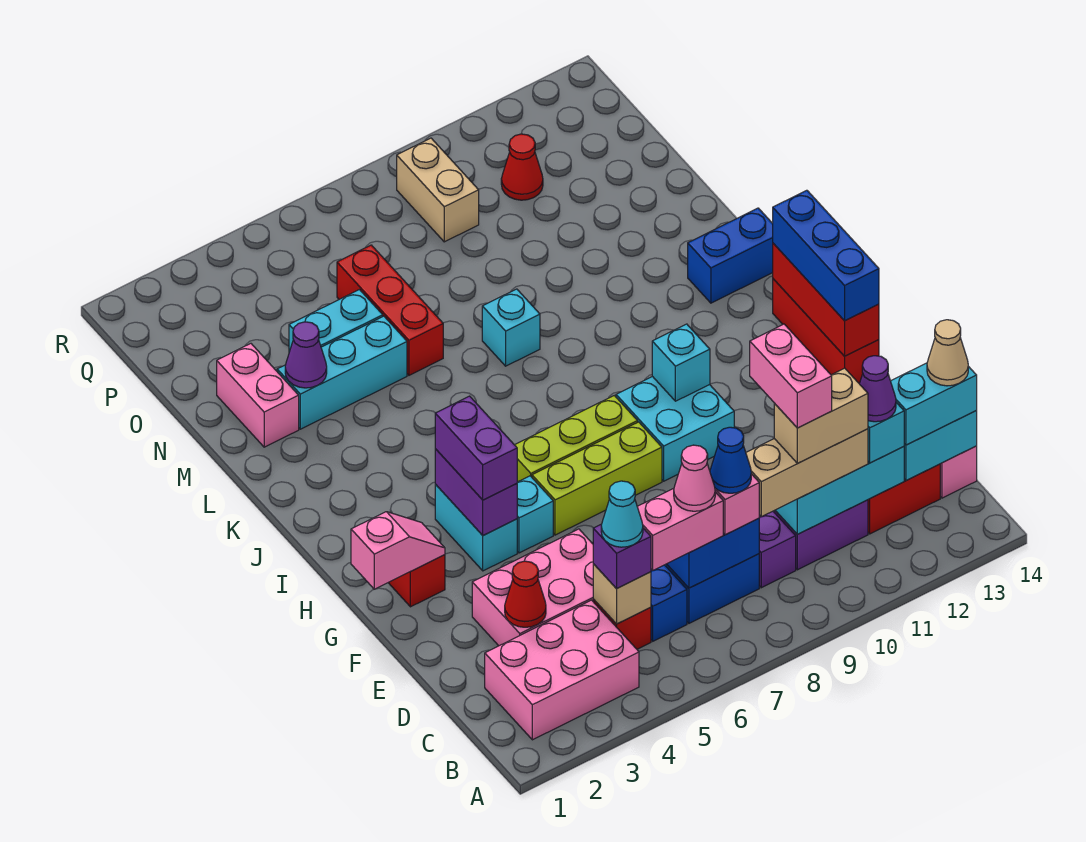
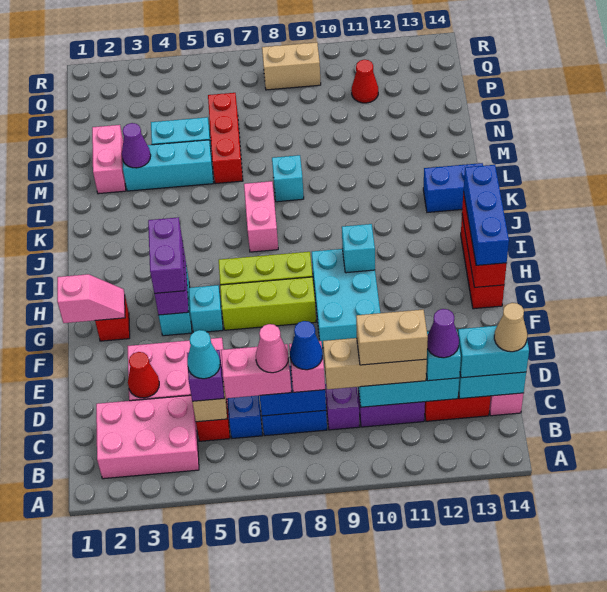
pink 1x2 brick [750,324,832,428] -> pink 1x2 brick moved to [244,181,278,252]
cyan 2x2 brick [616,376,734,481] -> cyan 2x3 brick [312,249,380,348]
tan 1x2 brick [397,138,479,242] -> tan 1x2 brick turned to [262,42,321,90]

